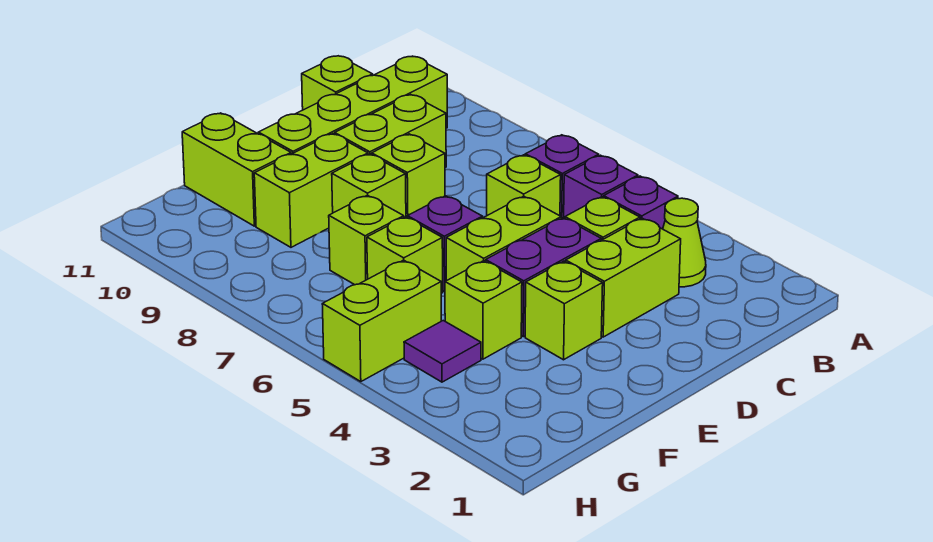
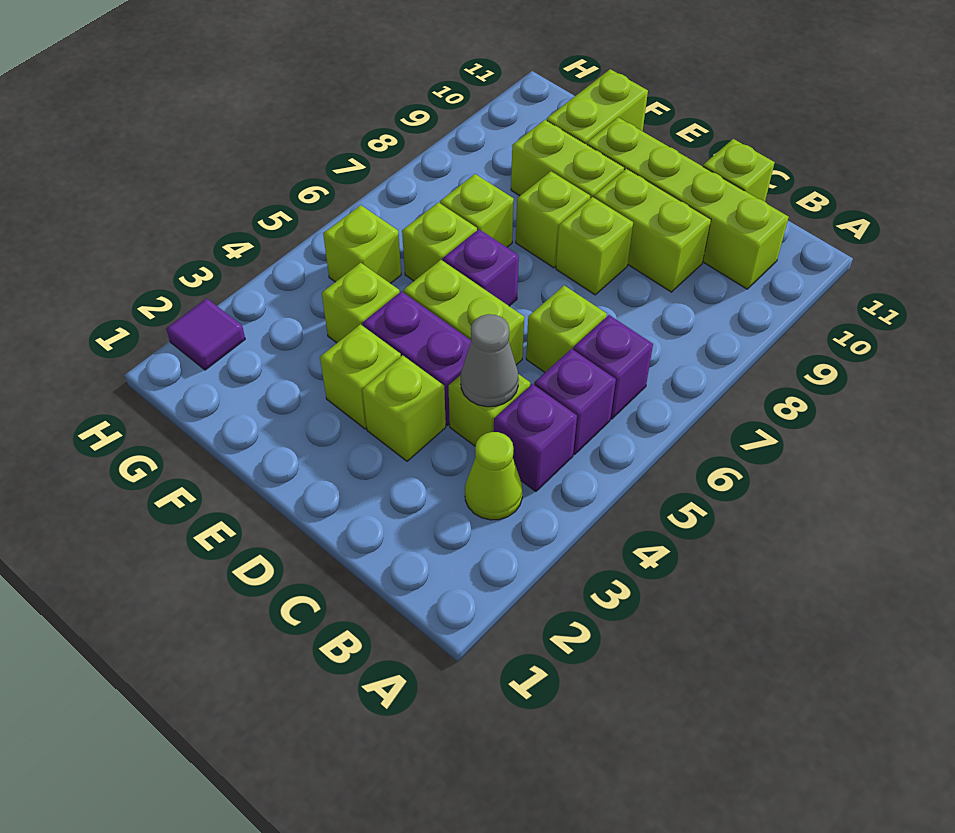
lime 1x2 brick [566,218,681,337] -> lime 1x1 brick [362,355,446,461]
none -> grey 1x1 cone [461,314,519,407]
purple 1x1 tile [404,321,481,382] -> purple 1x1 tile moved to [166,299,245,370]
lime 1x2 brick [322,260,441,382] -> lime 1x1 brick [323,205,401,284]

